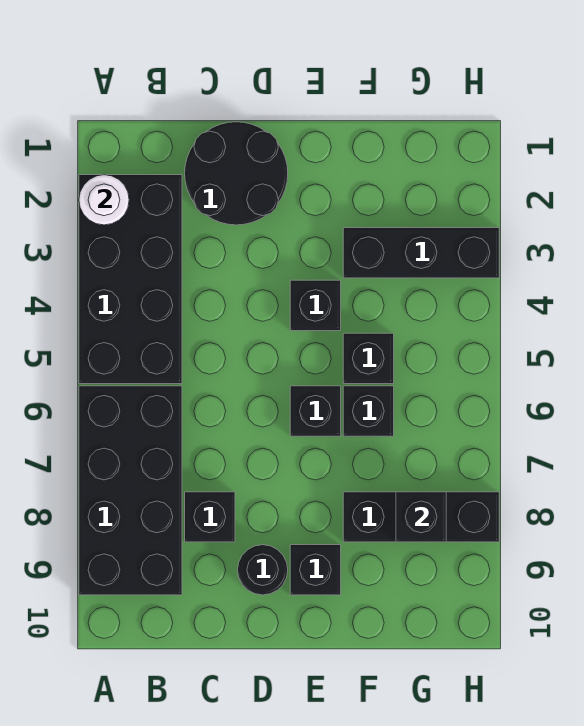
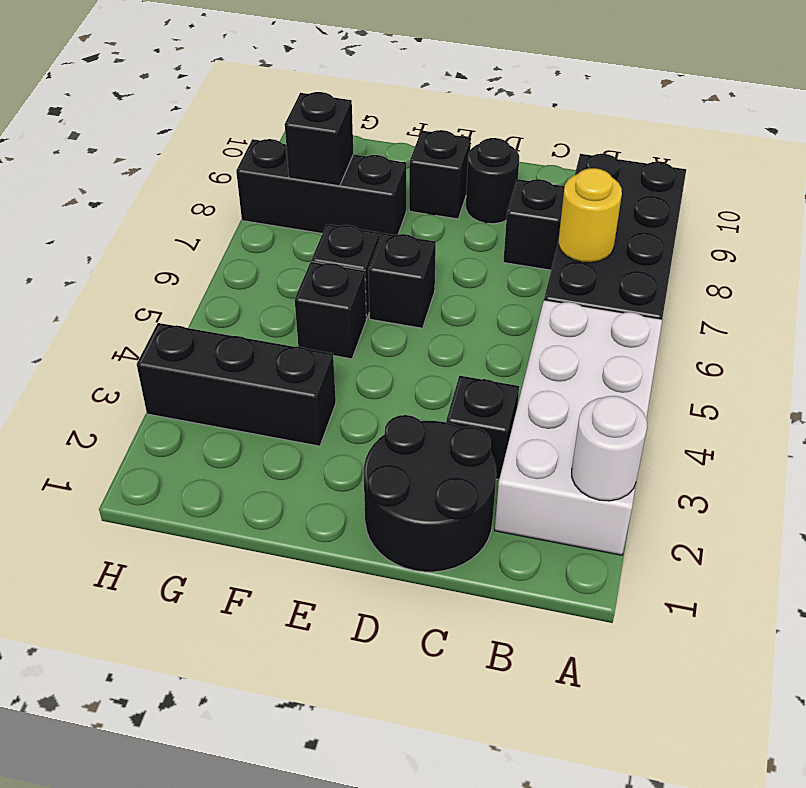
black 2x4 brick [79,175,182,384] -> white 2x4 brick [495,300,662,555]
none -> yellow 1x1 round brick [558,168,622,263]
black 1x1 brick [290,280,341,331] -> black 1x1 brick moved to [446,376,519,479]

